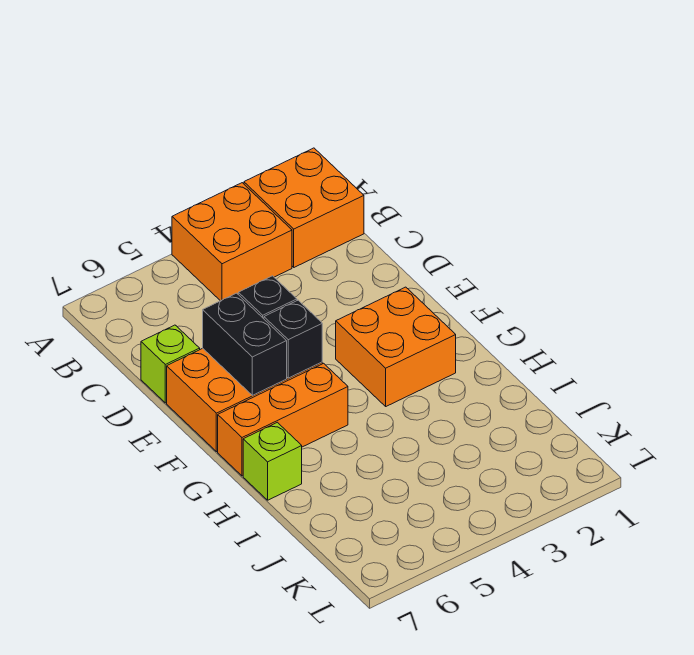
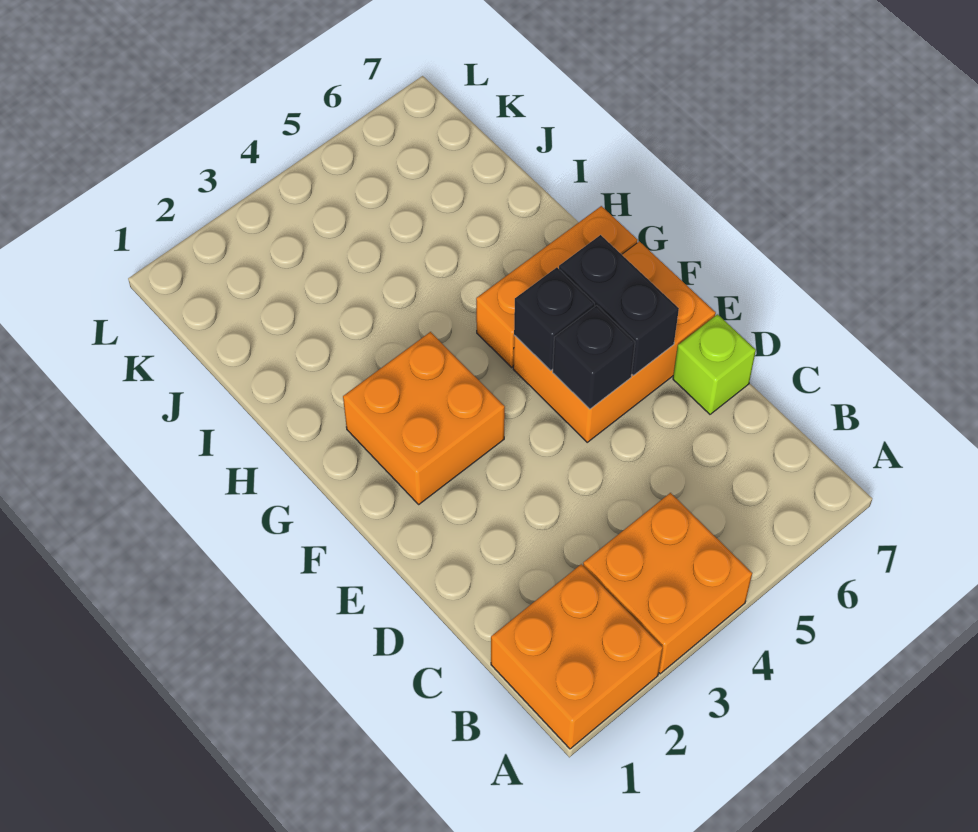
lime 1x1 brick [243,422,302,500] -> none

